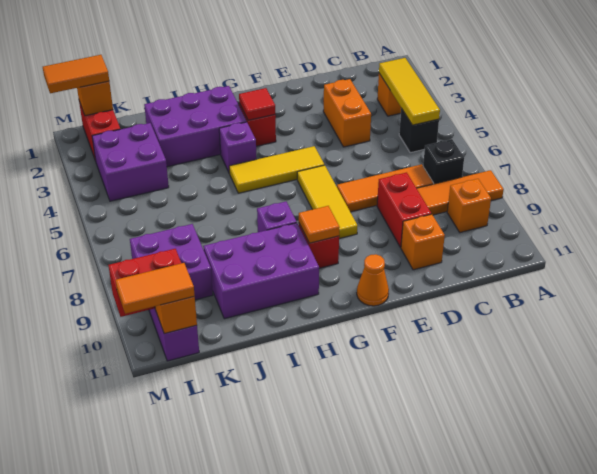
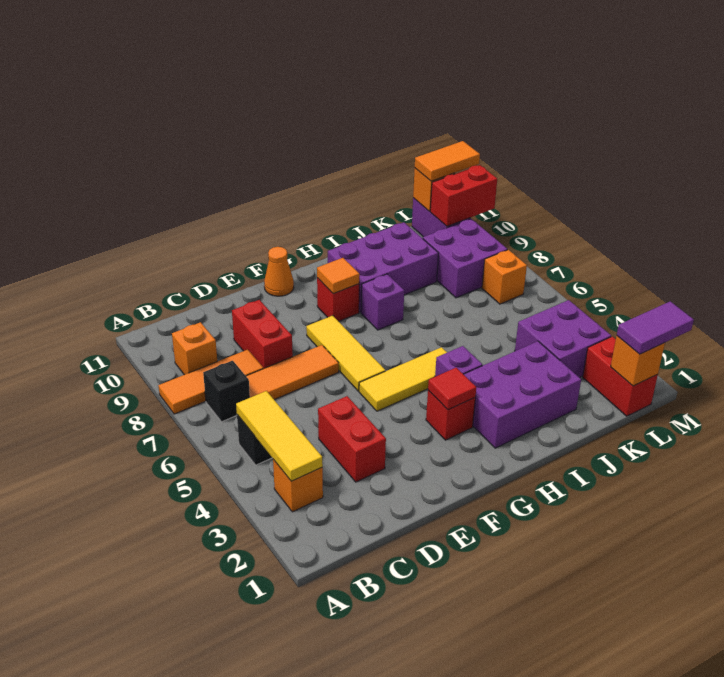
orange 1x2 brick [323,79,371,147] -> red 1x2 brick [318,396,386,482]
orange 1x1 brick [401,214,445,270] -> orange 1x1 brick moved to [482,250,527,304]
orange 1x2 tile [43,55,109,93] -> purple 1x2 tile [617,301,694,354]

